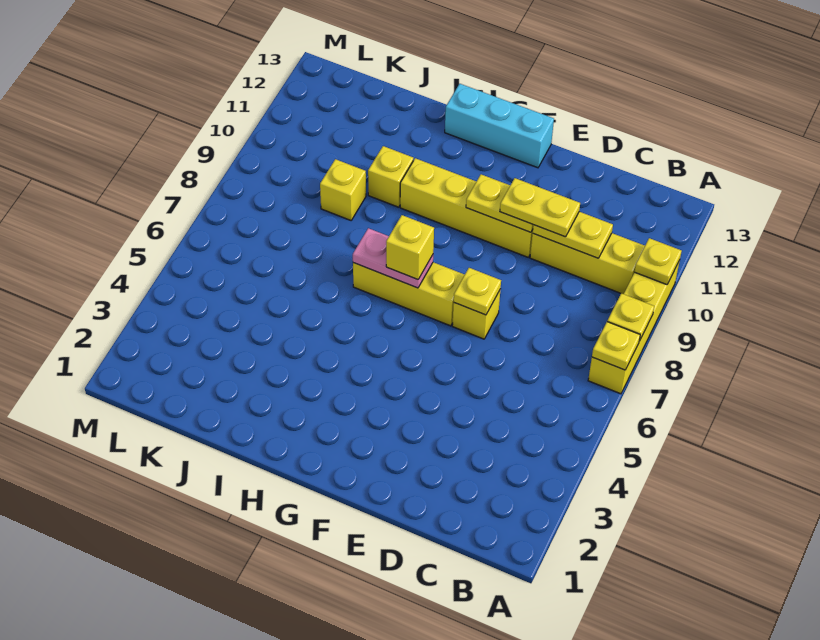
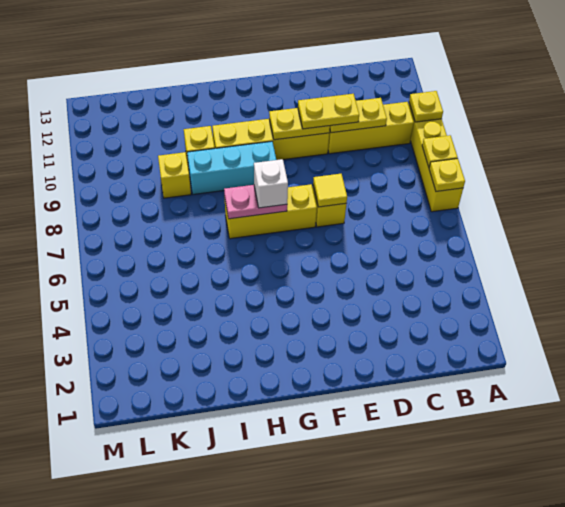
yellow 1x1 plate [454,268,501,315] -> yellow 1x1 tile [313,174,347,207]
cyan 1x3 brick [445,84,554,168] -> cyan 1x3 brick moved to [187,141,276,194]
yellow 1x1 brick [386,215,434,279] -> white 1x1 brick [254,159,288,208]

